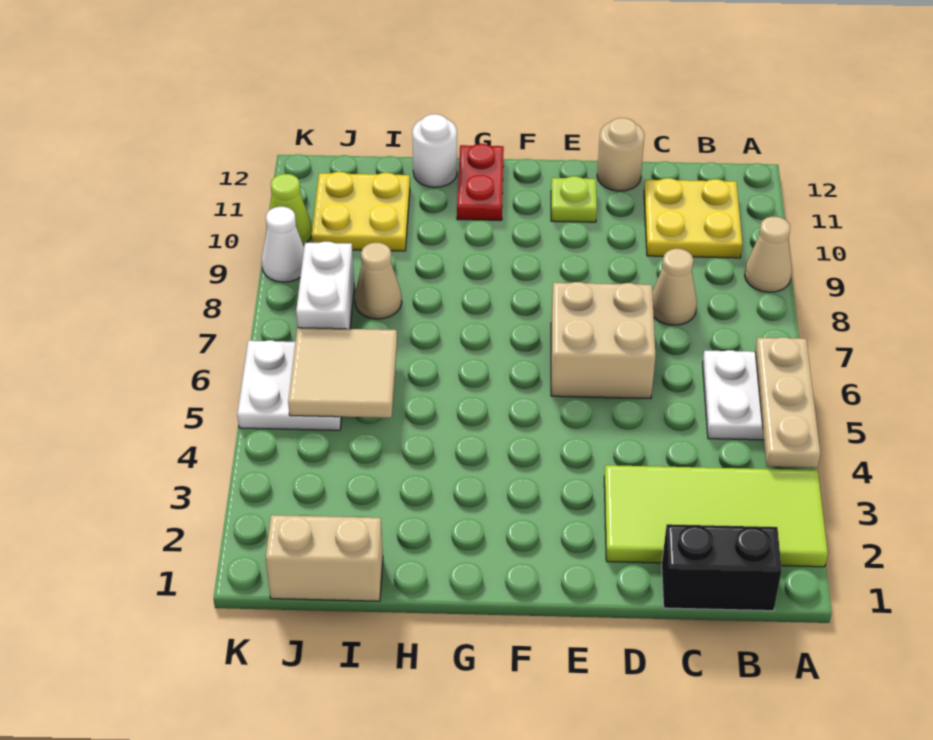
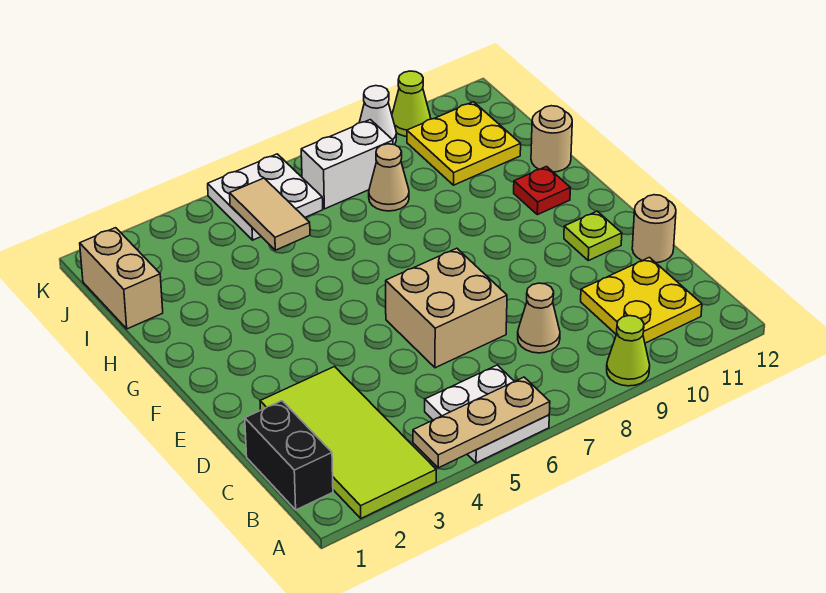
tan 1x1 cone [745,217,792,292] -> lime 1x1 cone [607,316,650,386]
red 1x2 plate [457,144,504,220] -> red 1x1 plate [514,167,570,215]
white 1x1 round brick [412,114,457,187] -> tan 1x1 round brick [531,106,572,172]
tan 2x2 tile [288,328,397,418] -> tan 1x2 tile [230,178,310,250]

